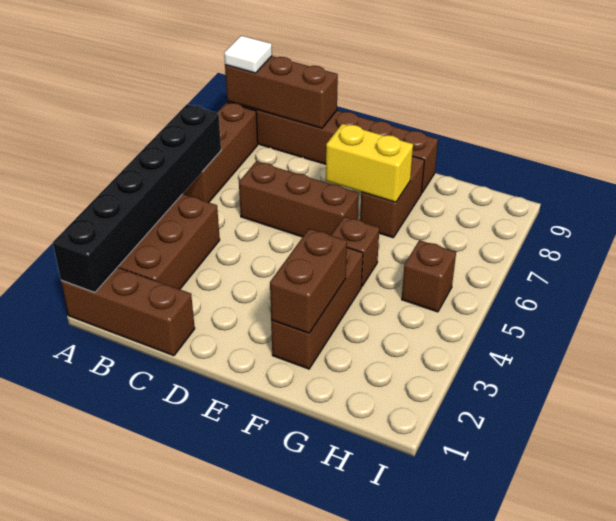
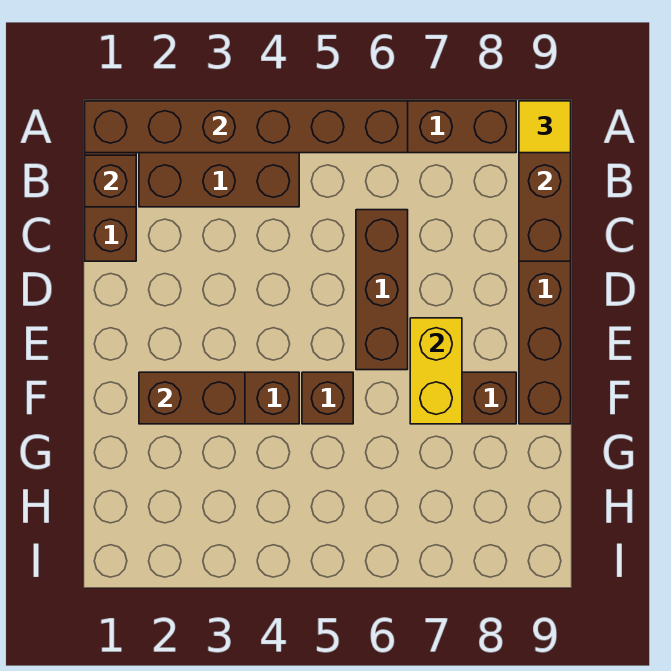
black 1x6 brick [53,104,221,293] -> brown 1x6 brick [85,101,408,153]
white 1x1 tile [224,36,272,73] -> yellow 1x1 tile [519,101,571,153]
brown 1x1 brick [402,240,456,312] -> brown 1x1 brick moved to [85,155,136,207]

